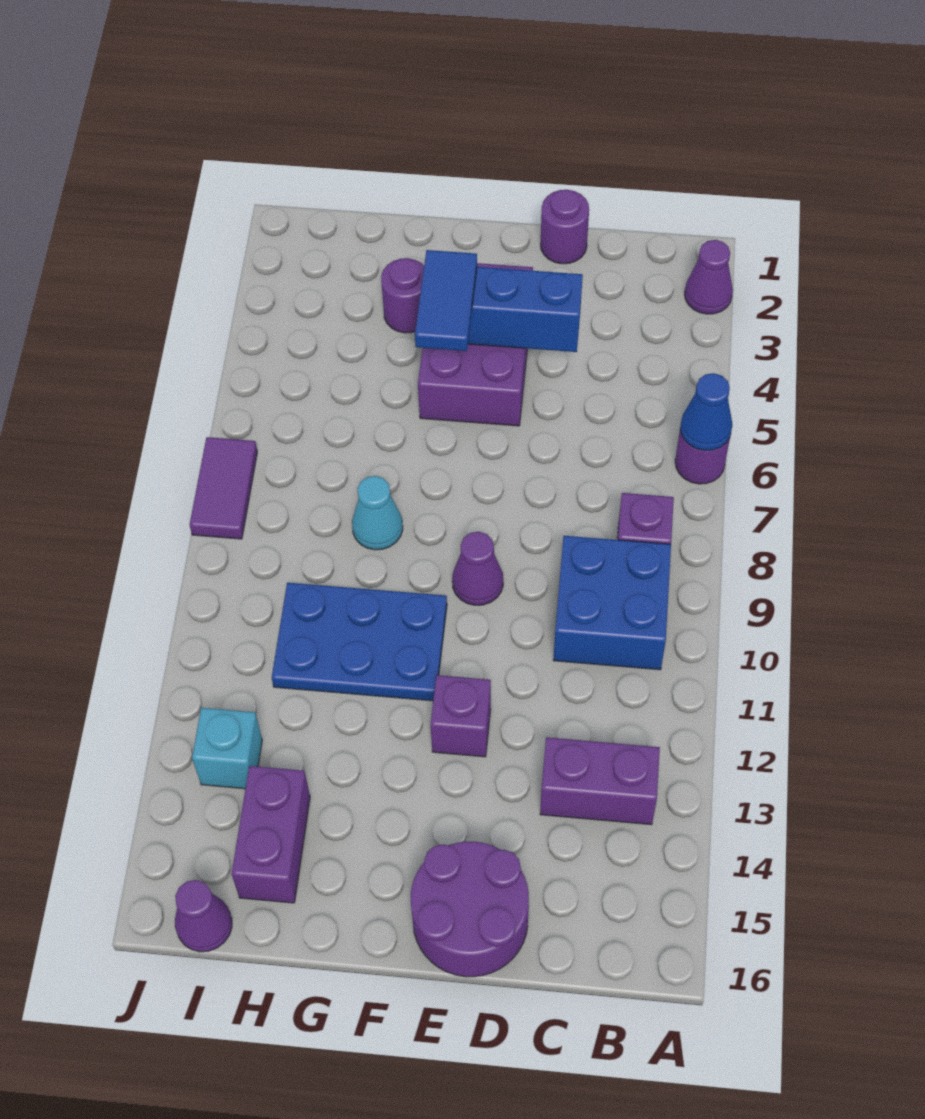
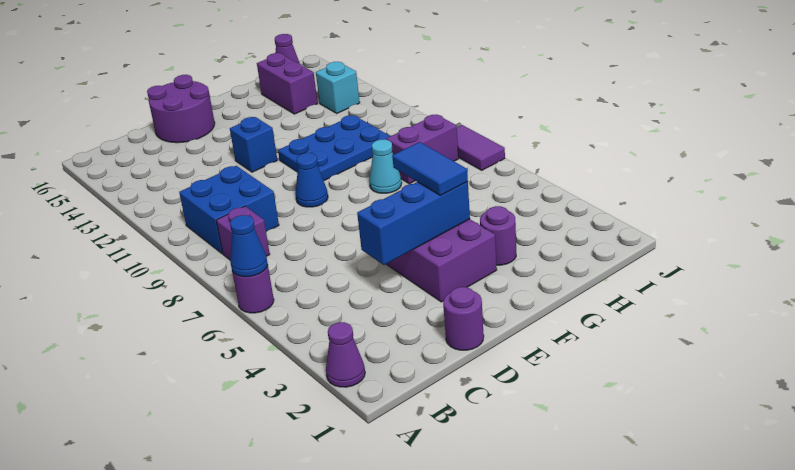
purple 1x2 brick [540,737,660,825] -> purple 1x2 brick moved to [386,115,459,184]
purple 1x1 cone [452,532,503,605] -> blue 1x1 cone [295,153,328,207]
purple 1x1 brick [431,675,491,757] -> blue 1x1 brick [230,117,277,172]

